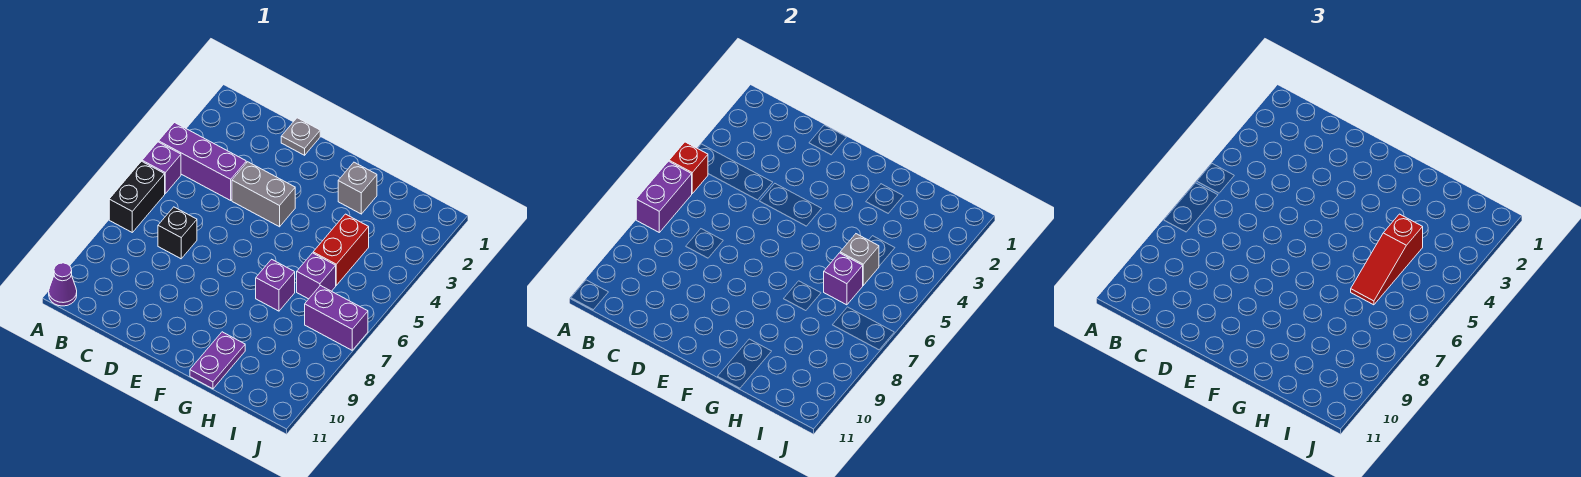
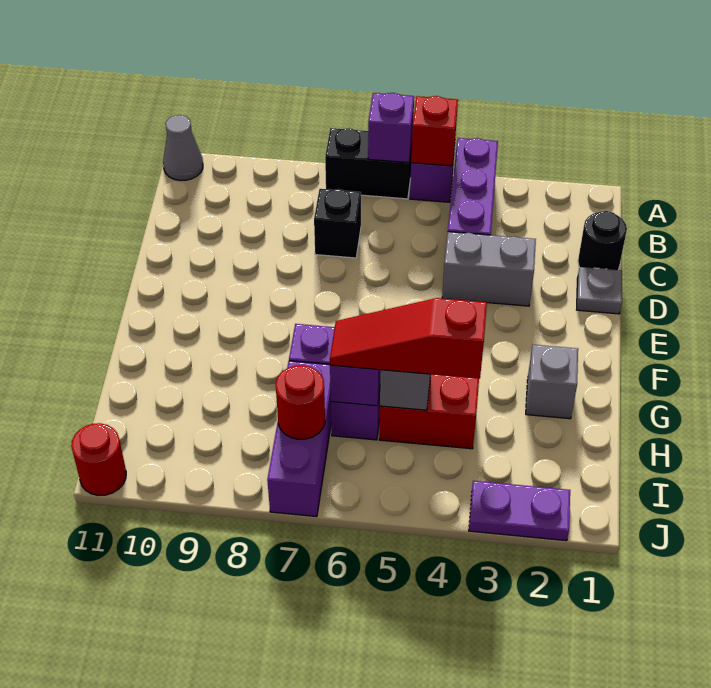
purple 1x2 brick [636,161,692,232] -> purple 1x1 brick [368,93,414,163]
purple 1x1 cone [49,263,77,306] -> grey 1x1 cone [163,115,203,181]
none -> black 1x1 round brick [578,211,627,270]
grey 1x2 brick [232,162,295,227] -> grey 1x2 brick turned to [442,232,536,306]
purple 1x2 plate [190,332,245,389] -> purple 1x2 plate moved to [469,481,570,541]
purple 1x2 brick [305,286,368,350] -> purple 1x3 brick [267,361,331,517]
none -> red 1x1 round brick [276,365,325,439]
none -> red 1x1 round brick [71,423,126,496]

